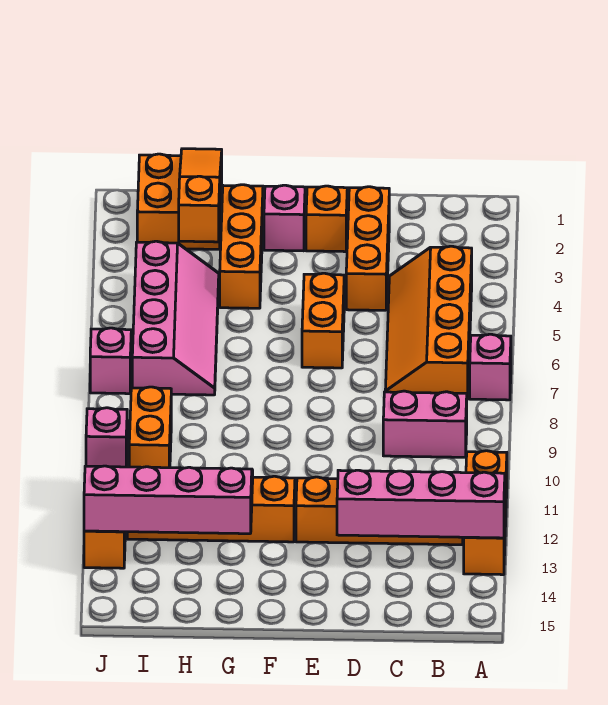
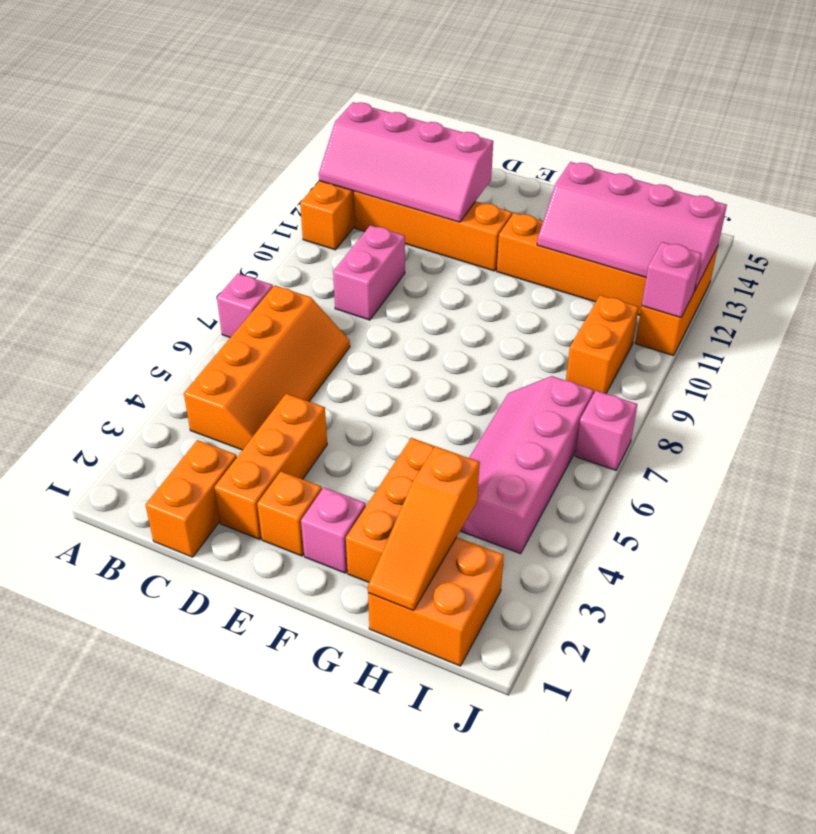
pink 1x2 brick [383,391,467,457] -> pink 1x2 brick turned to [333,225,405,320]
orange 1x2 brick [302,273,344,368] -> orange 1x2 brick moved to [146,440,237,557]

